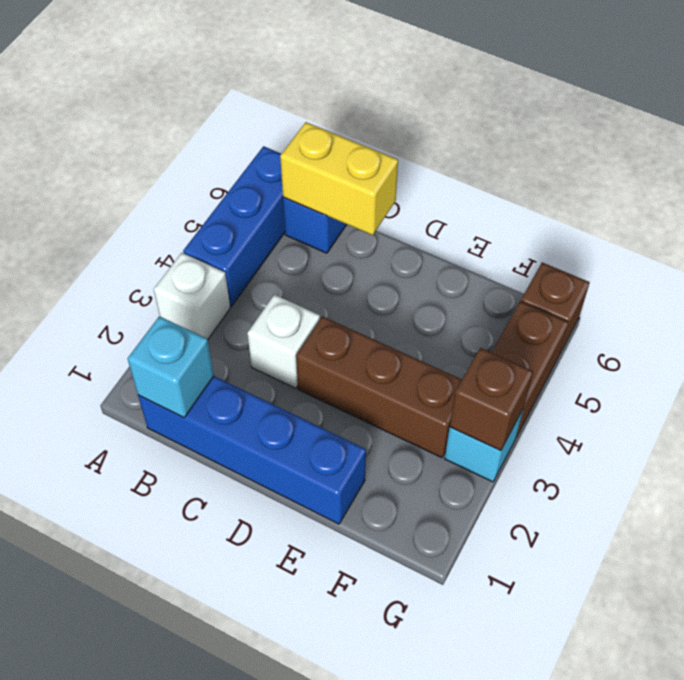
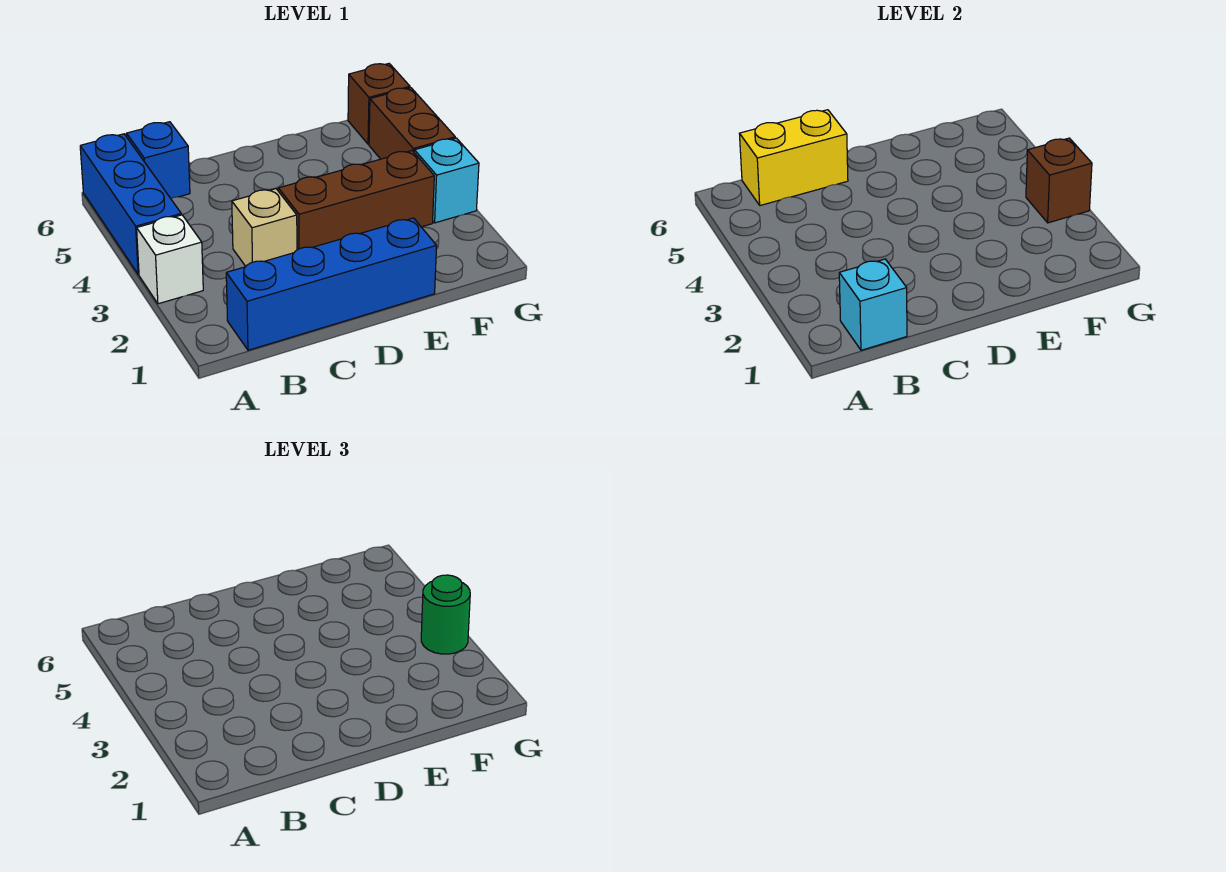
white 1x1 brick [247,295,320,388] -> tan 1x1 brick [232,189,297,266]
none -> green 1x1 round brick [421,575,470,654]

